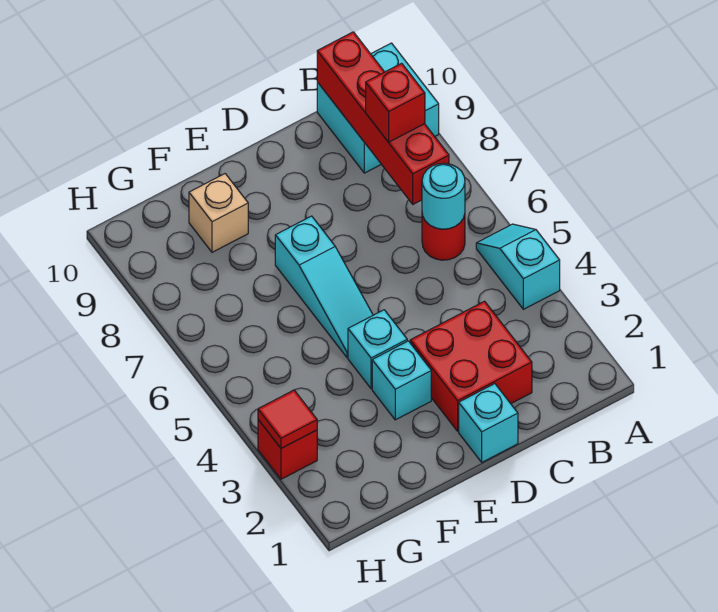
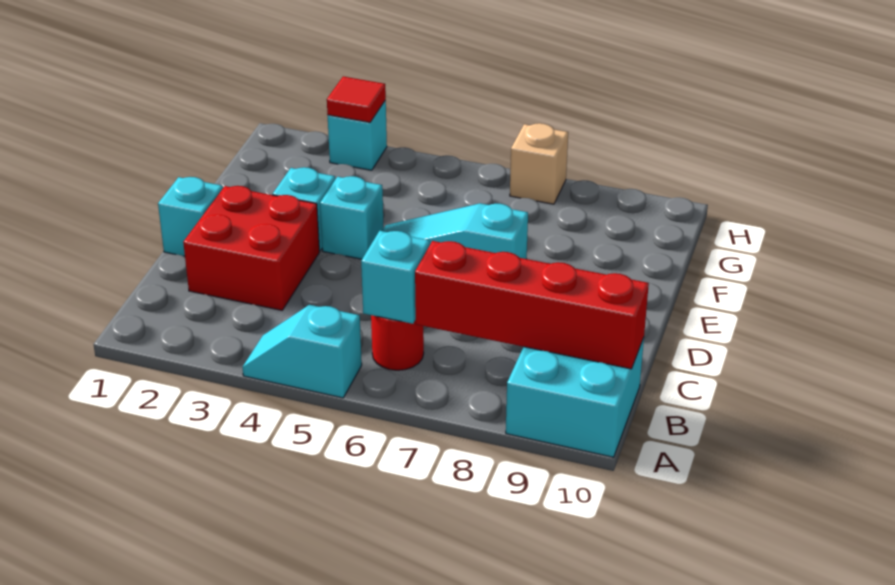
cyan 1x2 slope [476,224,560,309] -> cyan 1x2 slope turned to [243,305,362,398]
cyan 1x1 round brick [422,163,465,229] -> cyan 1x1 brick [361,231,430,324]
red 1x1 brick [366,63,425,142] -> none
tan 1x1 brick [189,174,248,252] -> tan 1x1 brick moved to [510,123,568,204]
red 1x1 brick [258,420,317,479] -> cyan 1x1 brick [328,100,387,170]

